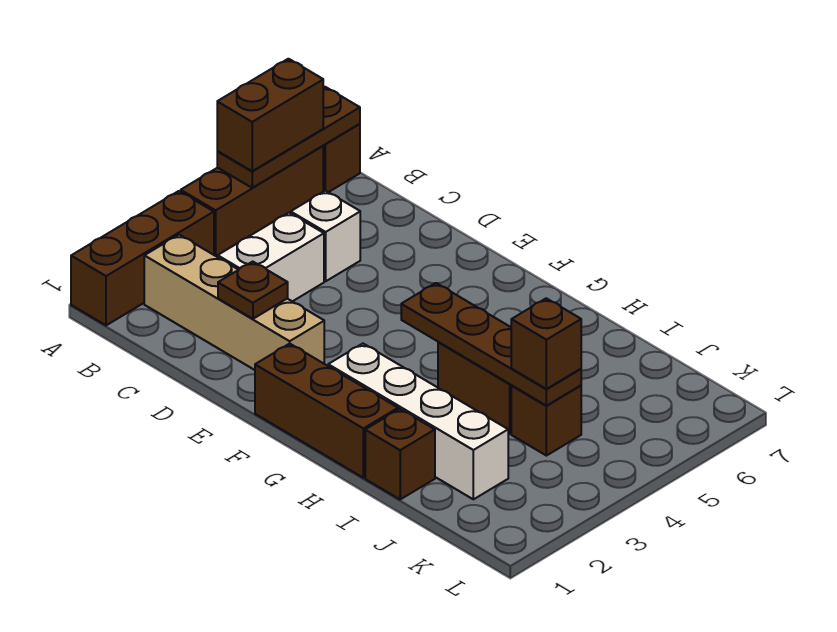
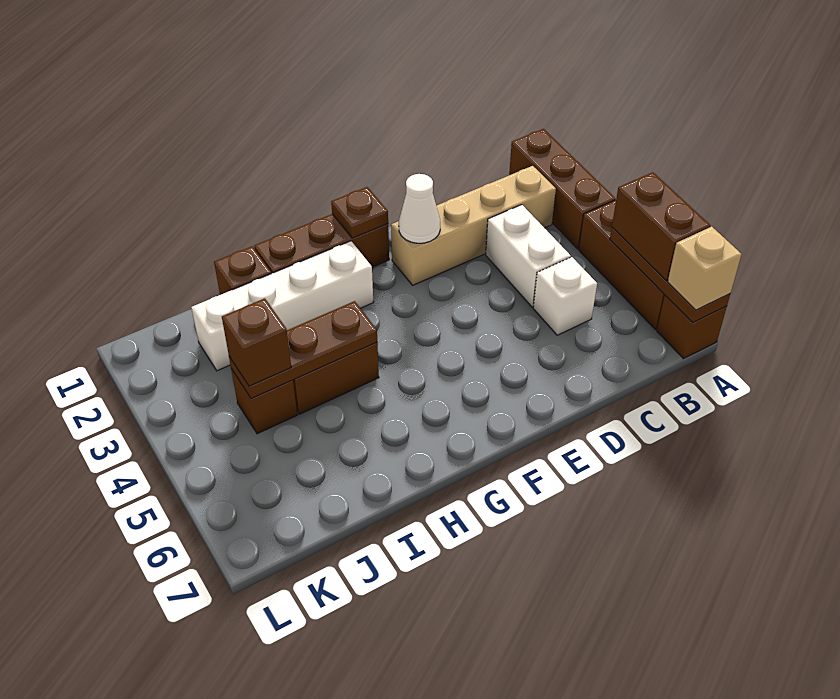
none -> tan 1x1 brick [668,227,742,310]
brown 1x1 plate [218,262,288,319] -> brown 1x1 plate moved to [331,187,388,238]
none -> white 1x1 cone [399,174,440,243]
brown 1x4 plate [401,283,581,406] -> brown 1x3 plate [229,301,377,398]

